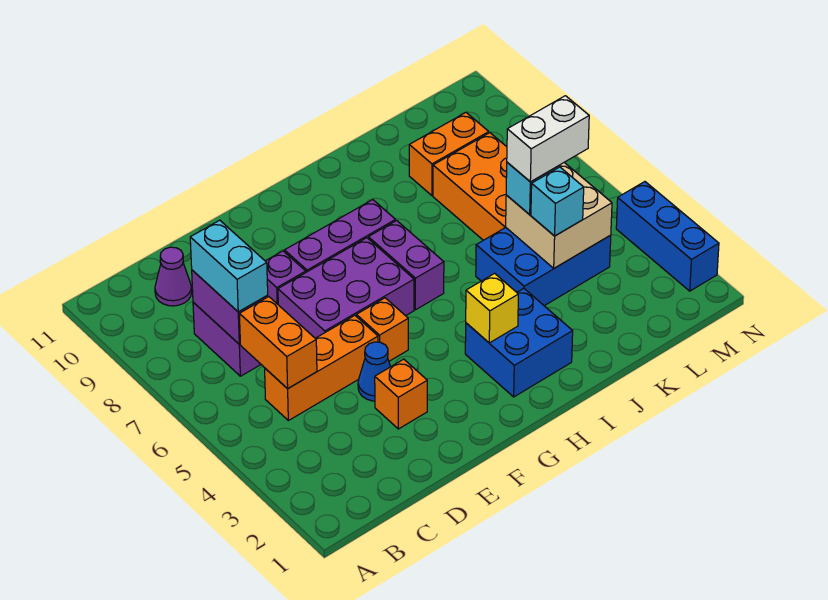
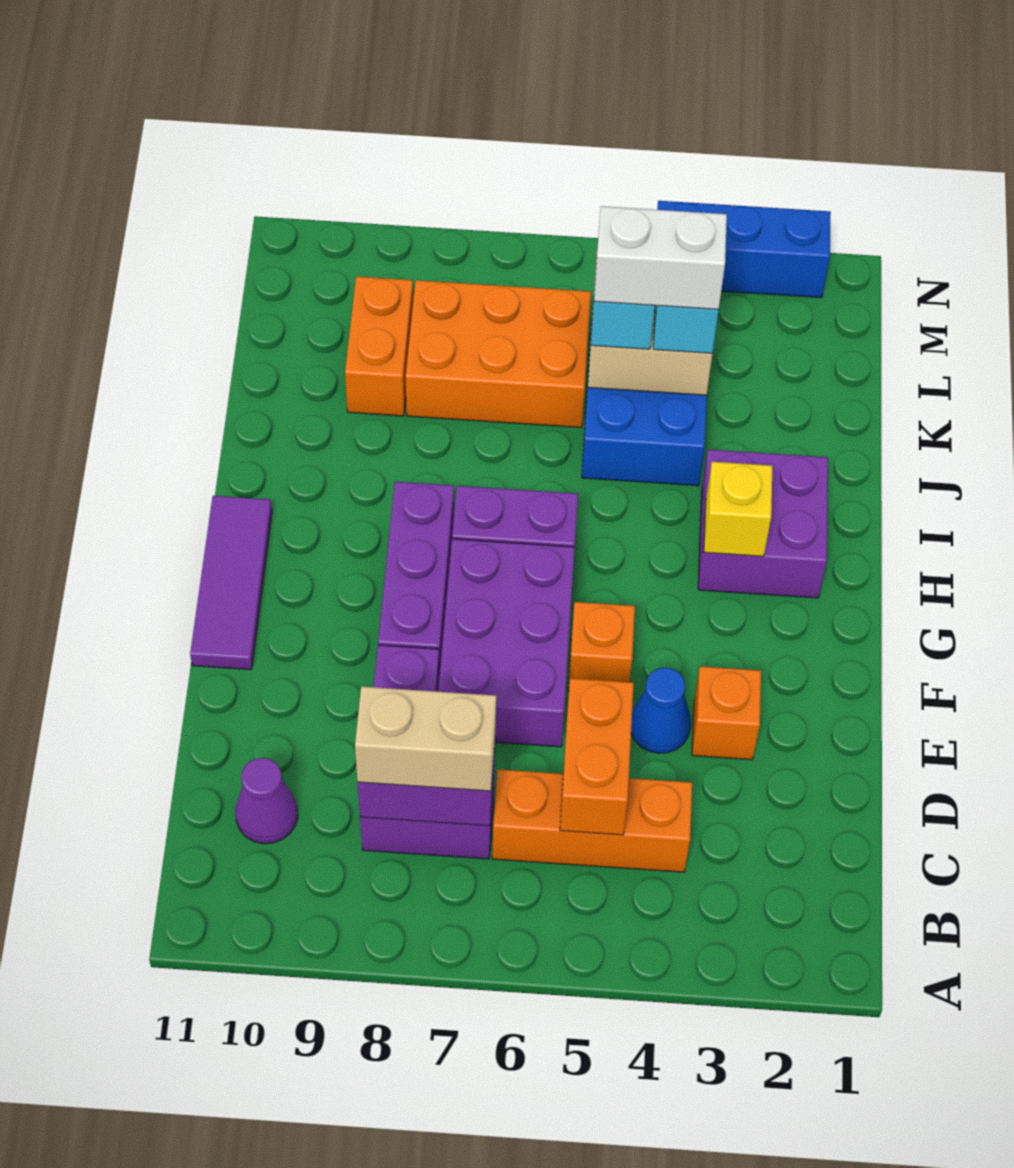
orange 1x3 brick [265,316,378,421] -> orange 1x3 brick turned to [492,769,692,872]
orange 1x2 brick [239,297,317,389] -> orange 1x2 brick turned to [560,678,634,835]
cyan 1x2 brick [190,220,268,312] -> tan 1x2 brick [355,687,496,791]
none -> purple 1x3 tile [190,496,272,670]
blue 2x2 brick [465,288,573,397] -> purple 2x2 brick [698,450,828,598]
white 1x2 brick [507,96,589,182] -> white 1x2 brick turned to [594,206,727,309]

